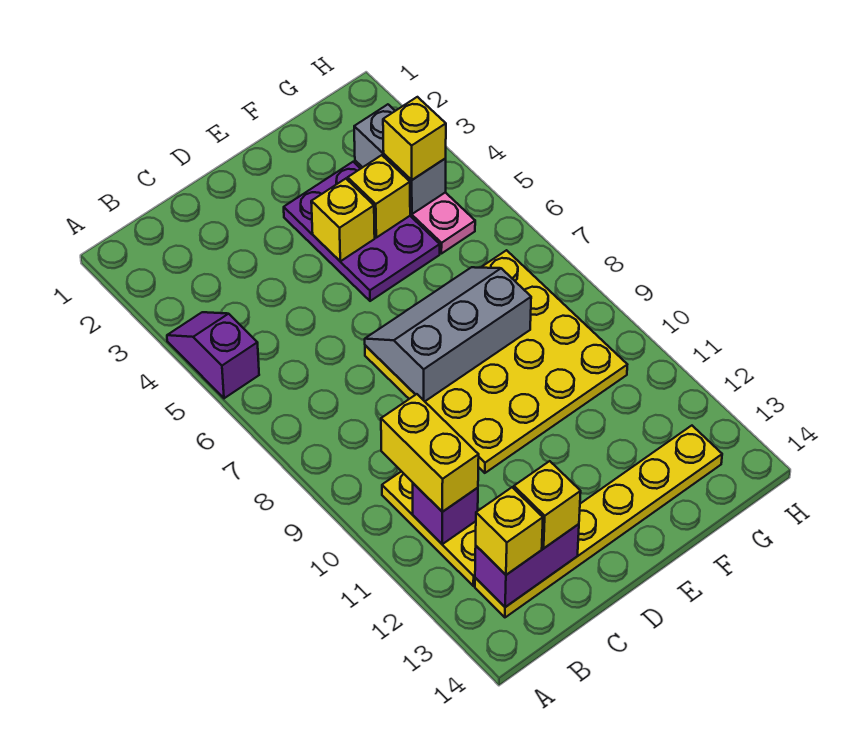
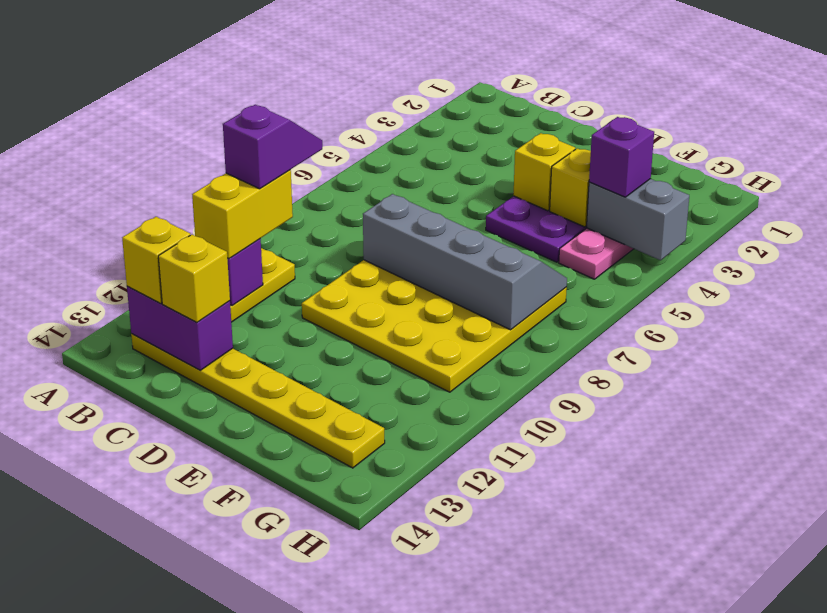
purple 1x2 slope [167,312,259,398] -> purple 1x2 slope moved to [223,105,322,189]
grey 2x3 slope [365,267,531,401] -> grey 2x4 slope [363,194,567,330]
grey 1x2 brick [354,104,446,214] -> grey 1x2 brick turned to [586,179,689,260]
yellow 1x1 brick [383,97,446,180] -> purple 1x1 brick [589,117,654,197]

